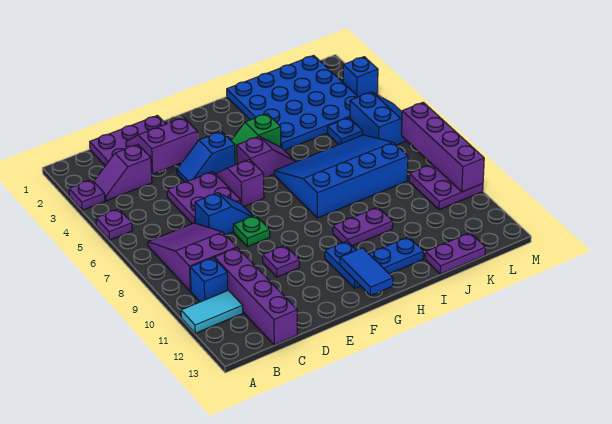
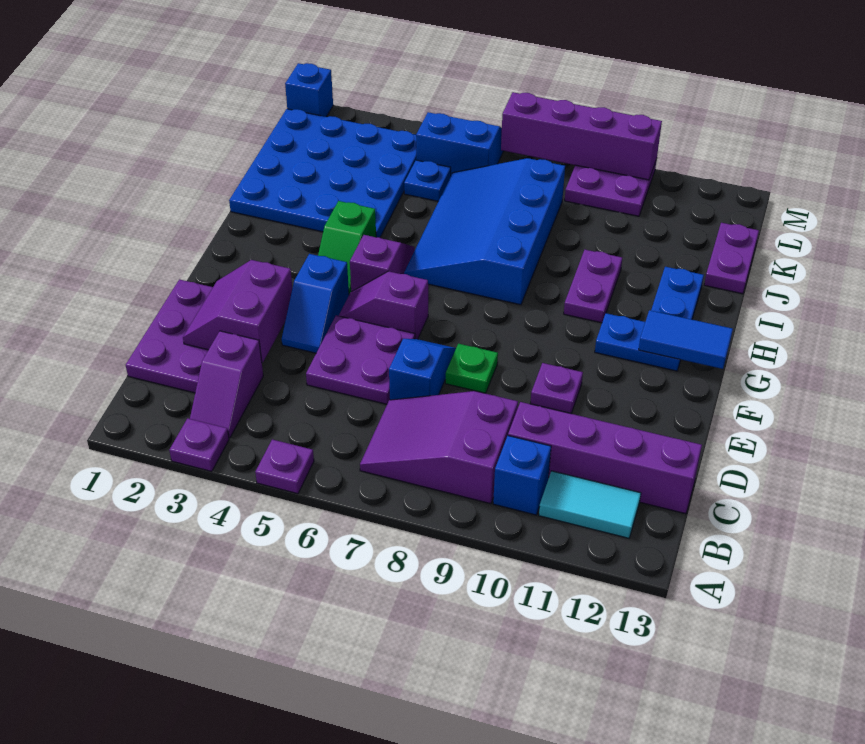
cyan 1x2 tile [181,290,243,333] -> cyan 1x2 tile turned to [539,471,641,538]
blue 1x1 brick [343,57,378,97] -> blue 1x1 brick moved to [285,63,333,117]

